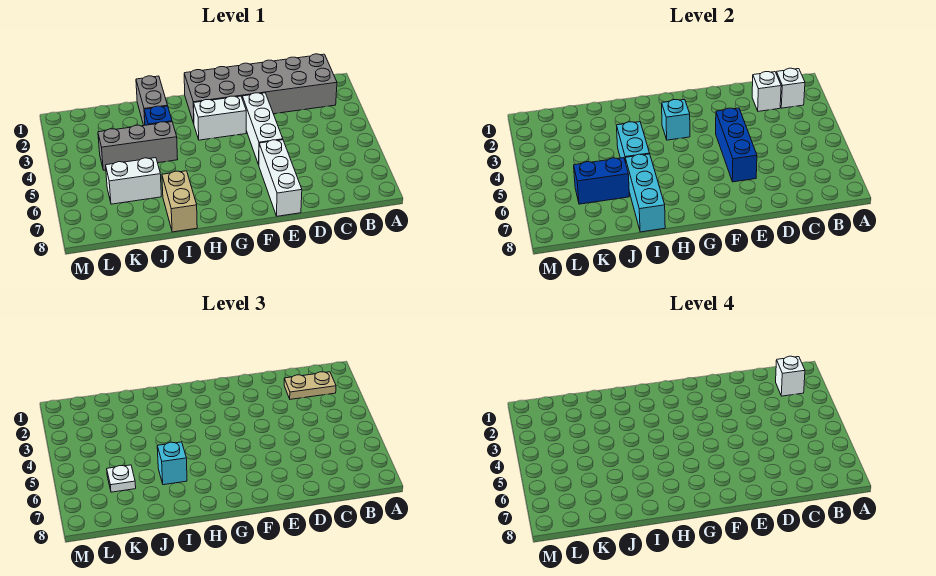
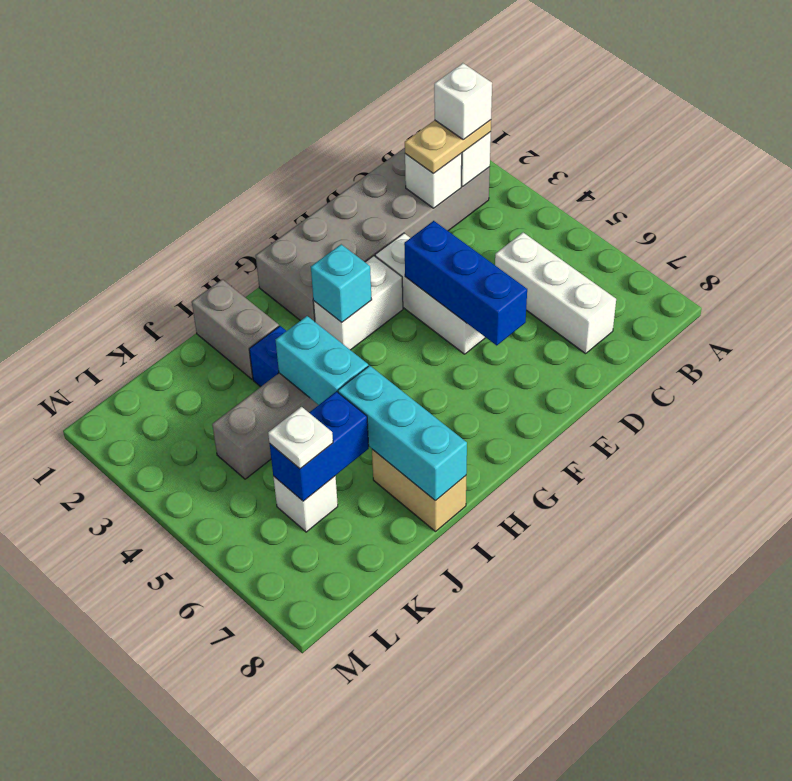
white 1x3 brick [259,140,302,216] -> white 1x3 brick moved to [495,233,616,354]
cyan 1x1 brick [157,442,187,485] -> none
white 1x2 brick [106,158,161,204] -> white 1x1 brick [273,476,338,532]

